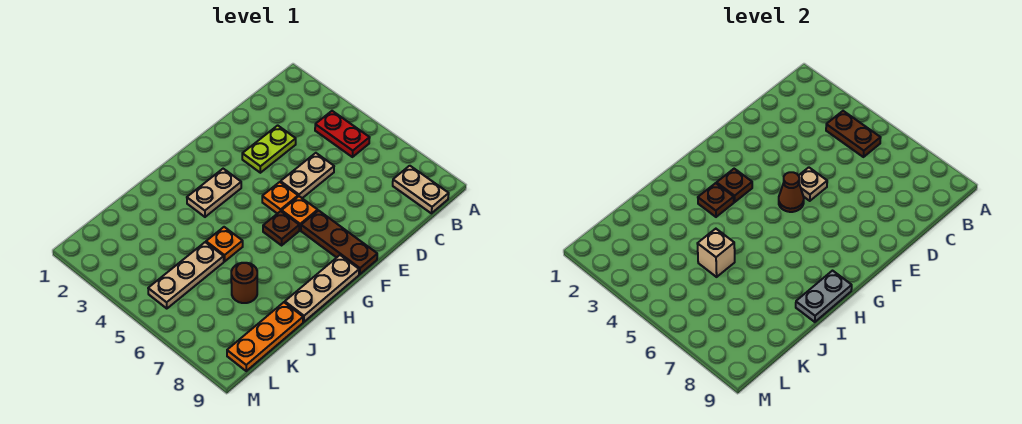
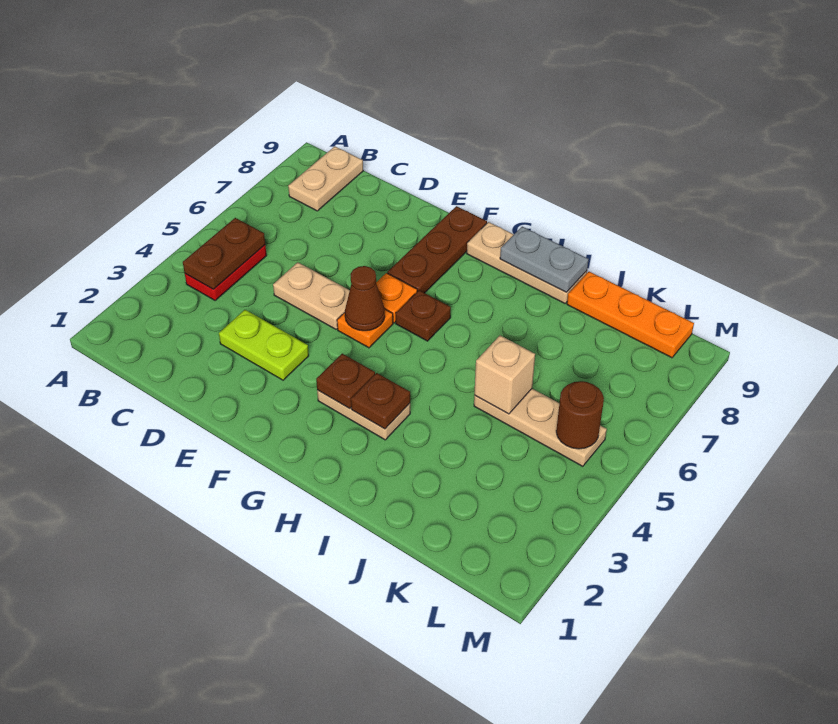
tan 1x1 plate [799,167,827,201] -> none
orange 1x1 plate [206,227,243,261] -> none
brown 1x1 round brick [231,263,257,303] -> brown 1x1 round brick moved to [556,381,604,449]

